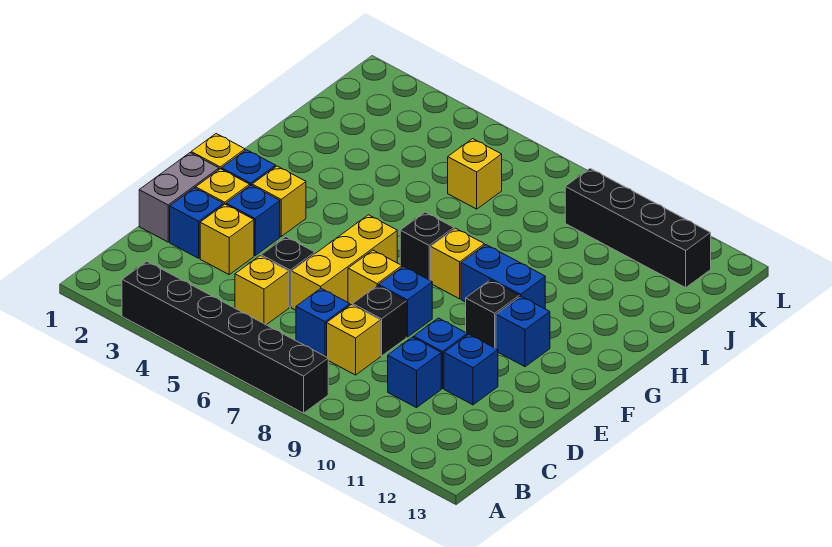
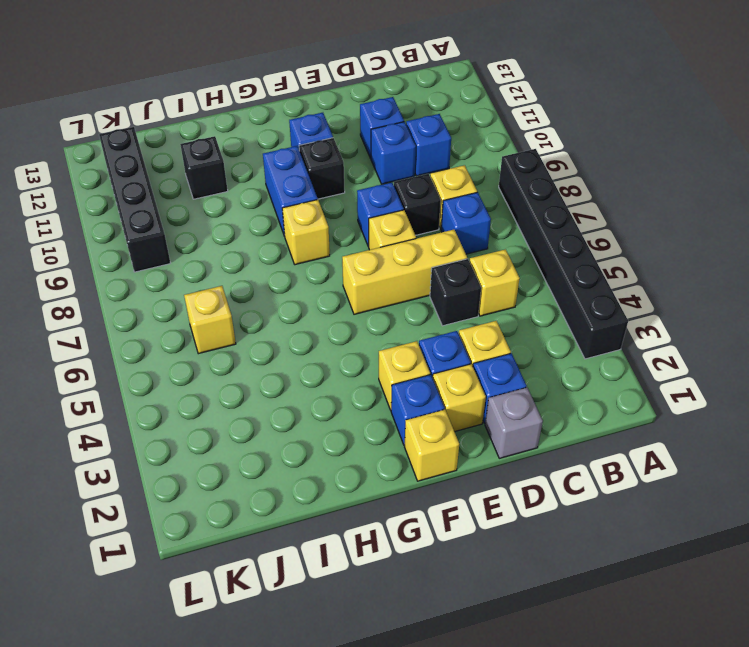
grey 1x2 brick [139,153,219,242] -> grey 1x1 brick [485,387,543,458]
black 1x1 brick [400,212,454,281] -> black 1x1 brick moved to [180,136,228,199]

